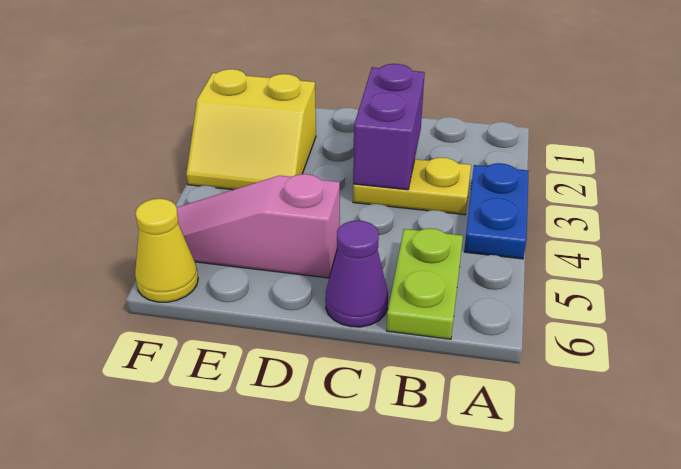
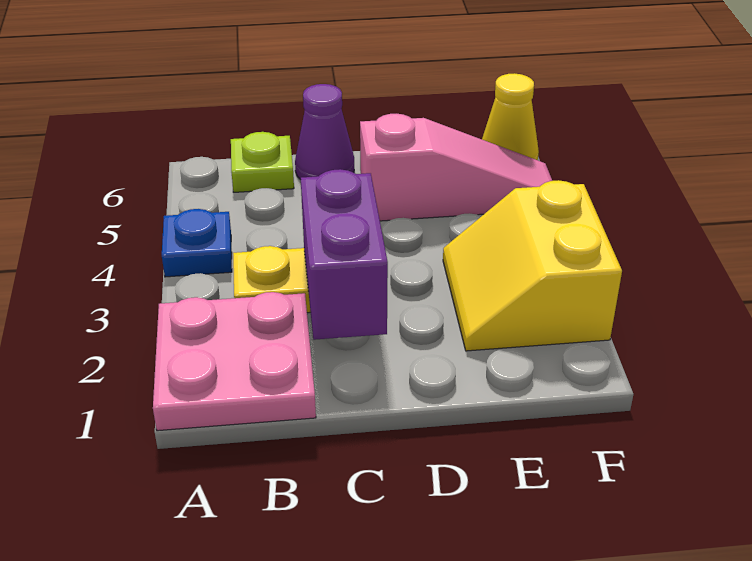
none -> pink 2x2 plate [153,292,316,431]
blue 1x2 plate [464,163,528,259] -> blue 1x1 plate [162,209,232,277]
lime 1x2 plate [387,228,463,339] -> lime 1x1 plate [231,132,294,192]
yellow 2x2 slope [186,69,316,190] -> yellow 2x2 slope turned to [443,180,622,351]

